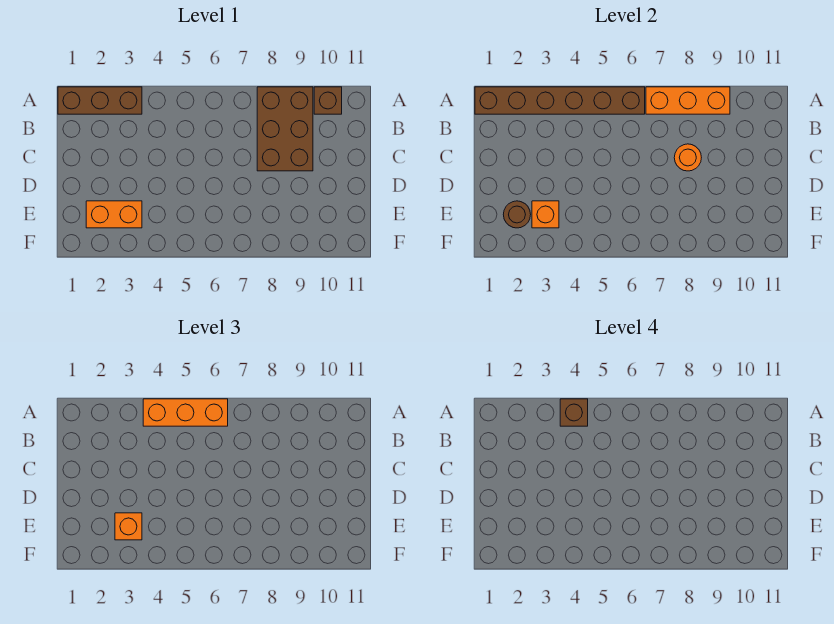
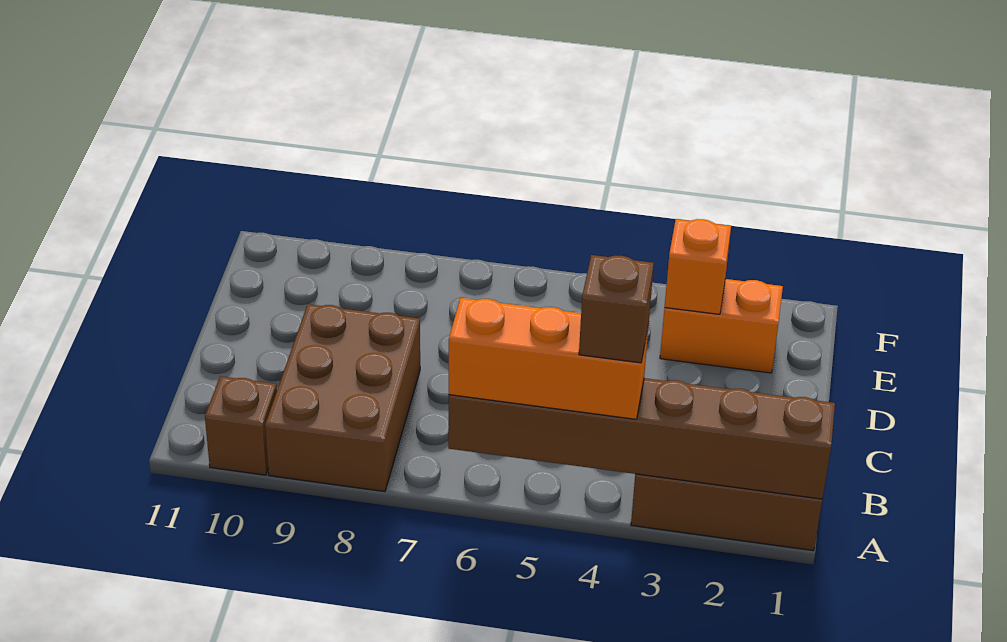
orange 1x3 brick [646,87,730,114] -> none
orange 1x1 round brick [674,144,701,171] -> none
brown 1x1 round brick [503,201,531,228] -> none
orange 1x1 brick [115,513,142,540] -> none

